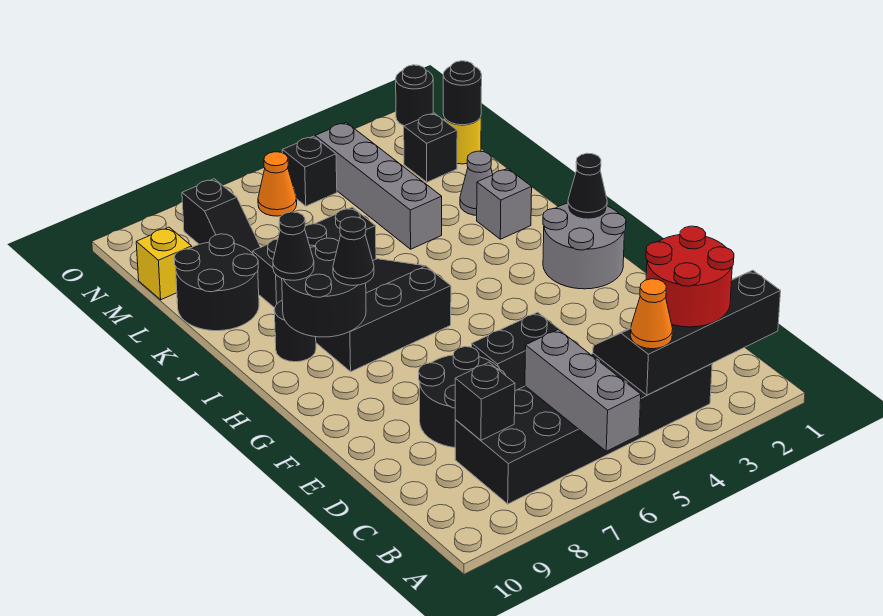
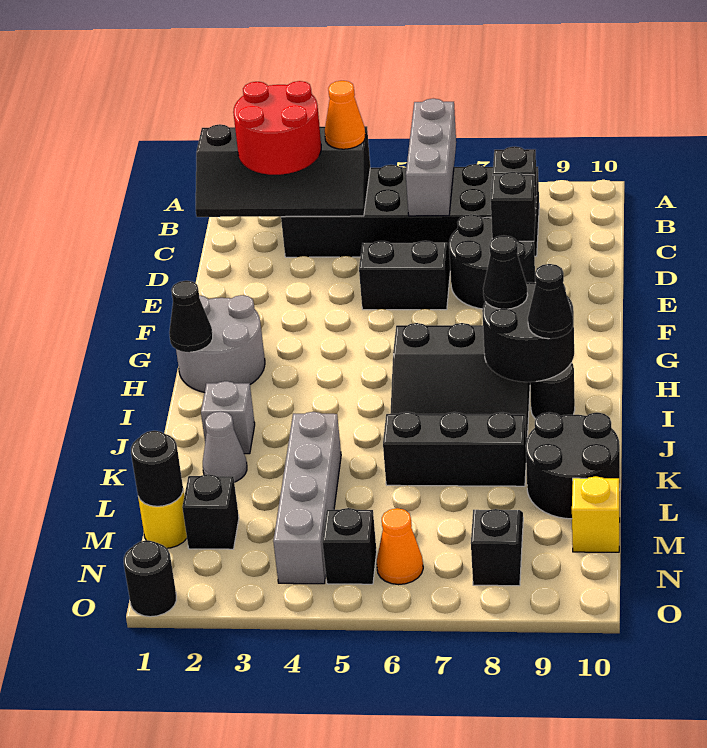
none -> black 1x1 brick [491,172,535,241]

